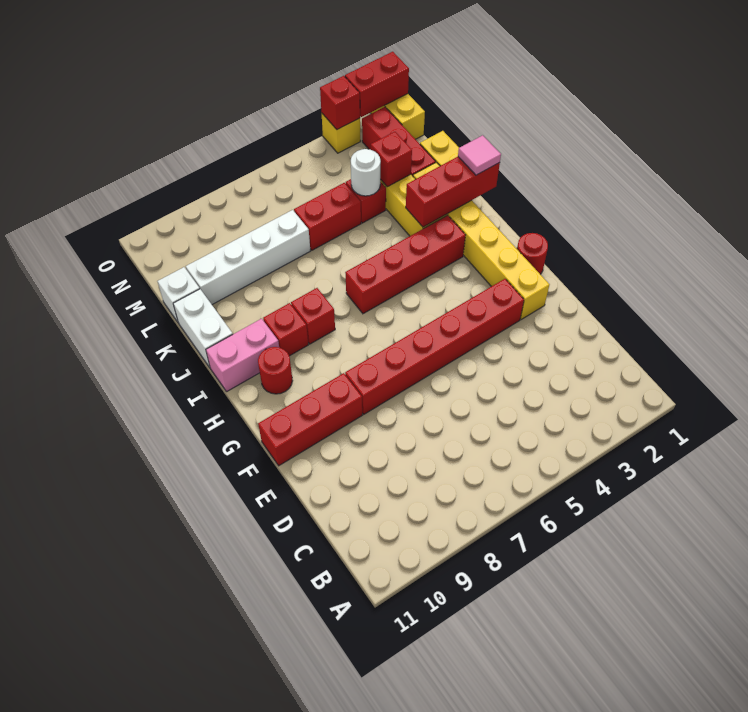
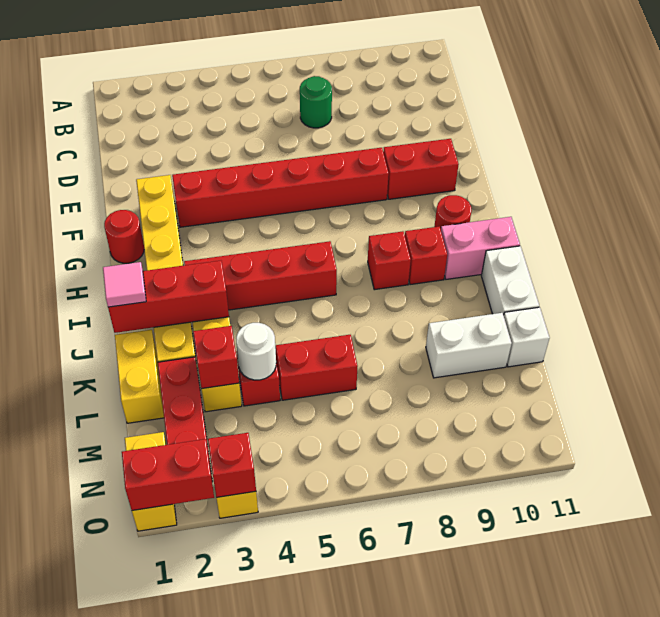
none -> green 1x1 round brick [300,76,332,128]
red 1x3 brick [258,373,362,466] -> red 1x2 brick [383,139,459,199]
white 1x4 brick [186,210,310,305] -> white 1x2 brick [426,313,512,378]

